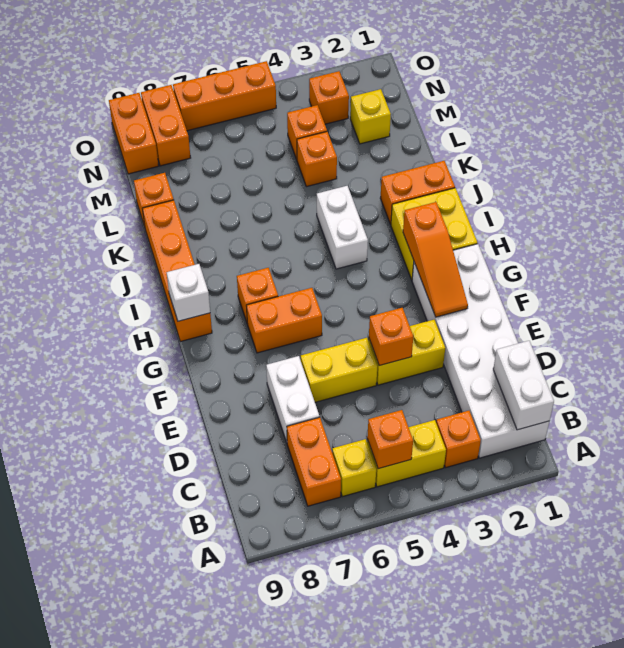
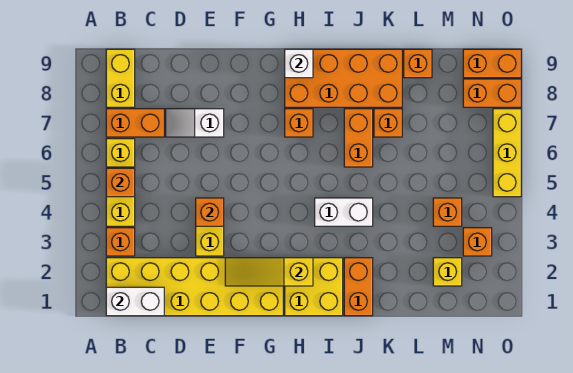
white 2x6 brick [412,244,549,458] -> yellow 2x6 brick [106,258,283,316]
white 1x2 brick [266,356,319,442] -> white 1x2 slope [166,109,224,137]
yellow 1x2 brick [301,338,377,402] -> yellow 1x2 brick moved to [106,49,135,107]
orange 1x3 slope [403,202,468,317] -> yellow 1x3 slope [225,258,313,286]
orange 1x2 brick [246,288,322,353] -> orange 1x2 brick moved to [344,109,373,167]
orange 1x4 brick [142,200,212,341] -> orange 2x4 brick [285,49,402,107]
orange 1x1 brick [297,132,337,187] -> orange 1x1 brick moved to [374,109,402,137]
orange 1x3 brick [173,61,276,131] -> yellow 1x3 brick [493,109,521,197]

